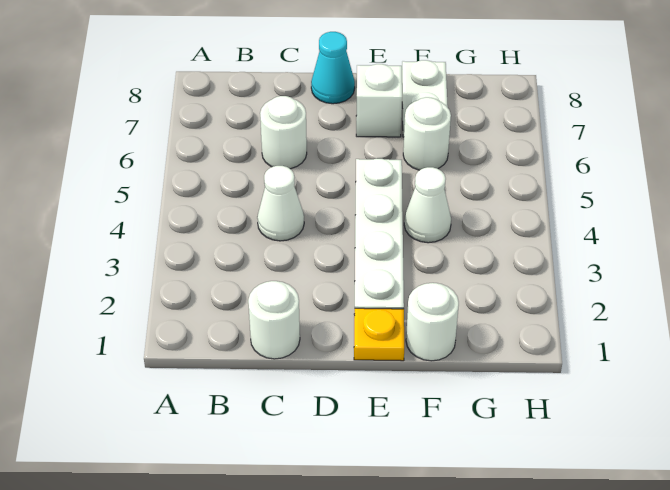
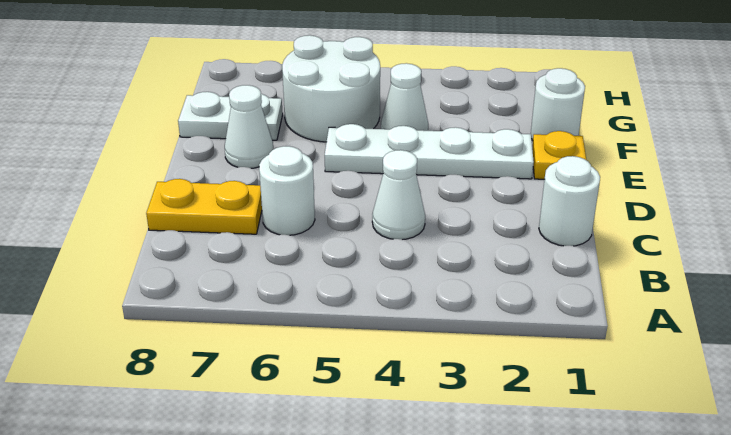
none -> yellow 1x2 plate [146,179,262,234]
cyan 1x1 cone [311,32,355,104] -> none
white 1x1 brick [356,64,402,137] -> white 1x1 cone [225,85,273,168]
white 1x1 round brick [403,97,451,170] -> white 2x2 round brick [282,35,380,142]

